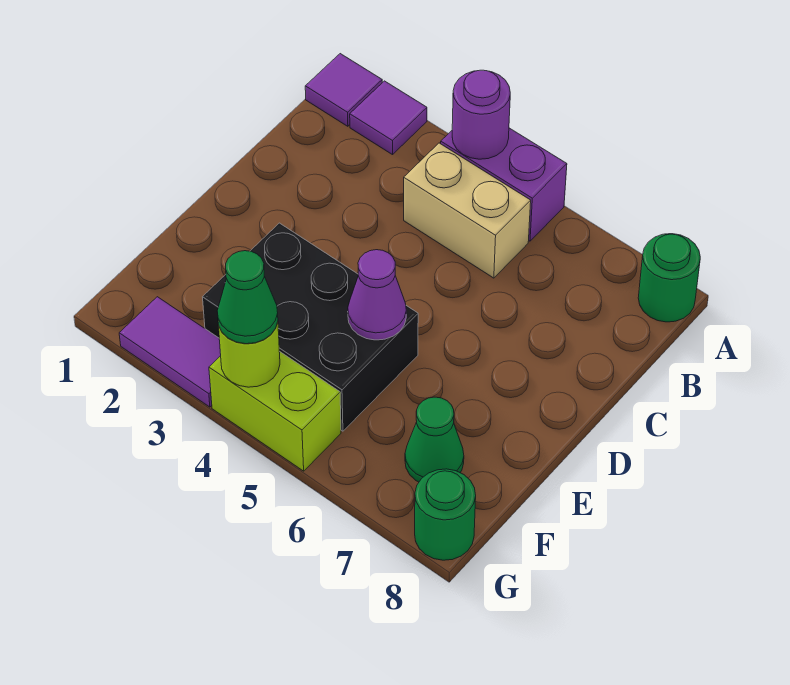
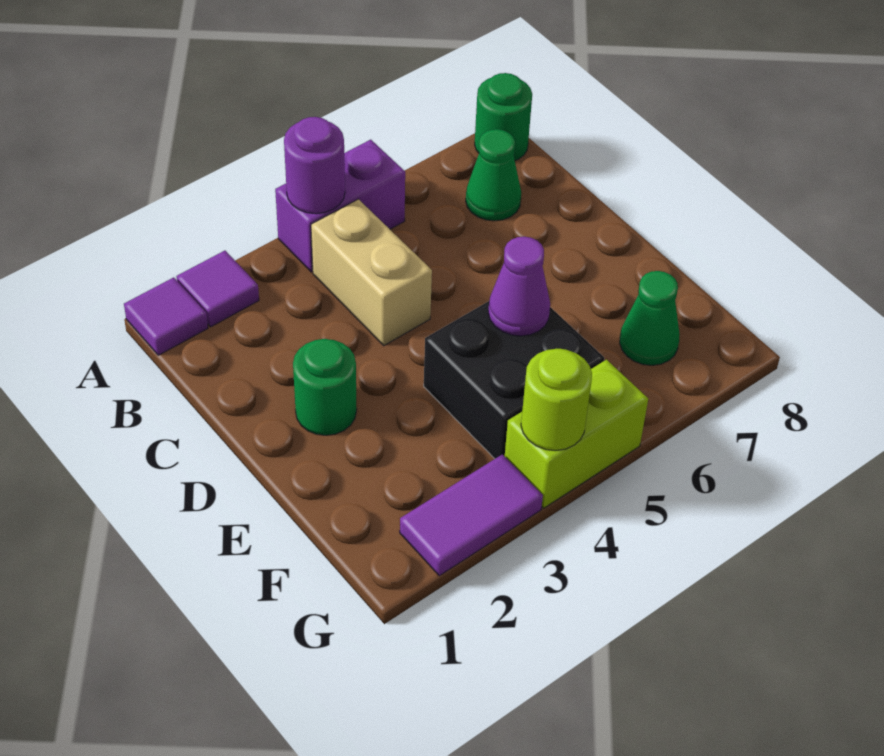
tan 1x2 brick [404,143,531,278] -> tan 1x2 brick turned to [311,199,432,346]
black 2x3 brick [203,223,418,431] -> black 2x2 brick [424,301,604,459]
green 1x1 cone [217,251,278,344] -> green 1x1 cone moved to [466,129,521,221]
green 1x1 round brick [415,469,476,560] -> green 1x1 round brick moved to [293,339,357,435]

